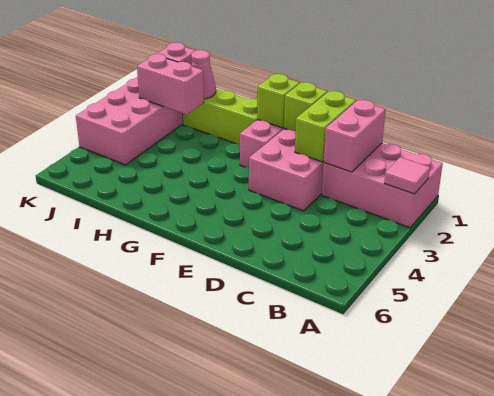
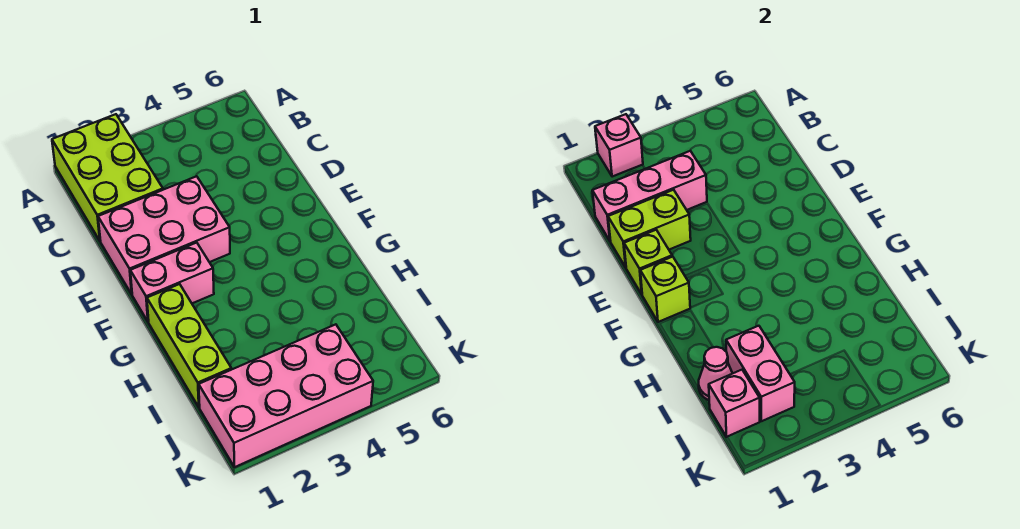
pink 2x3 brick [322,143,443,228] -> lime 2x3 brick [52,114,163,241]
pink 1x1 tile [384,157,430,194] -> pink 1x1 brick [595,114,643,177]
pink 1x2 brick [324,100,386,172] -> pink 1x3 brick [592,151,707,241]

